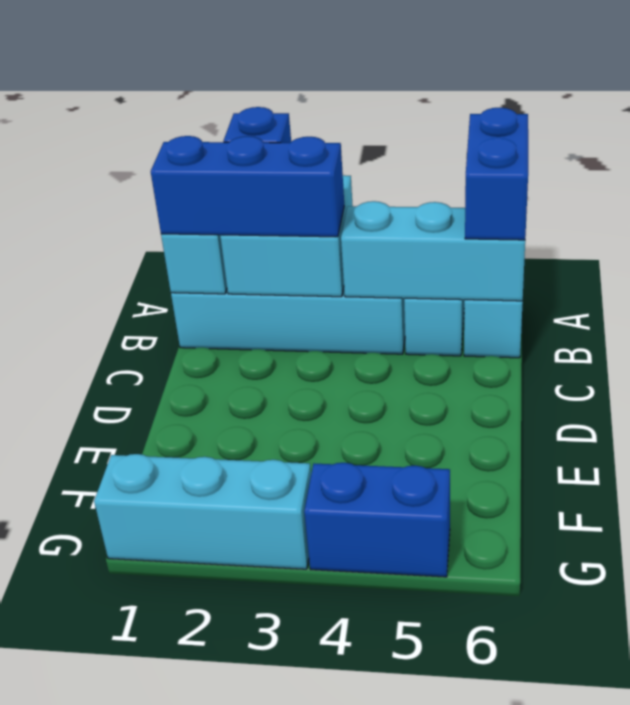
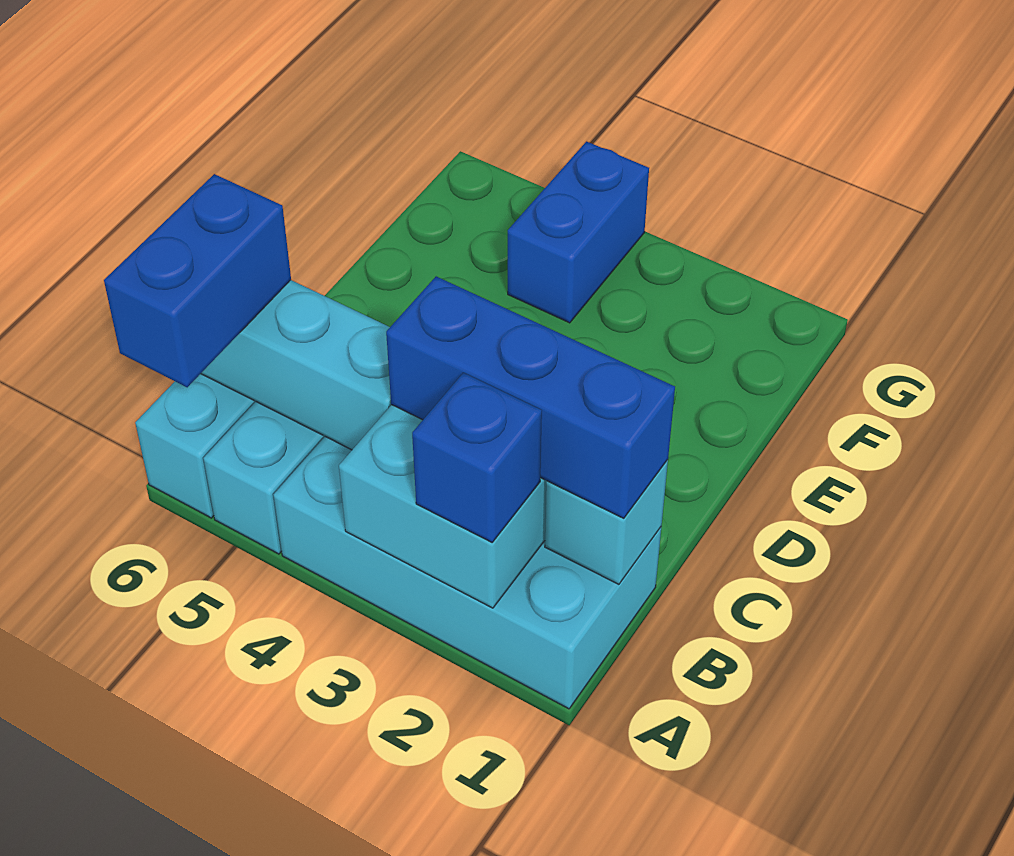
cyan 1x3 brick [94,454,311,569] -> none
blue 1x2 brick [304,463,450,577] -> blue 1x2 brick turned to [508,141,649,323]

